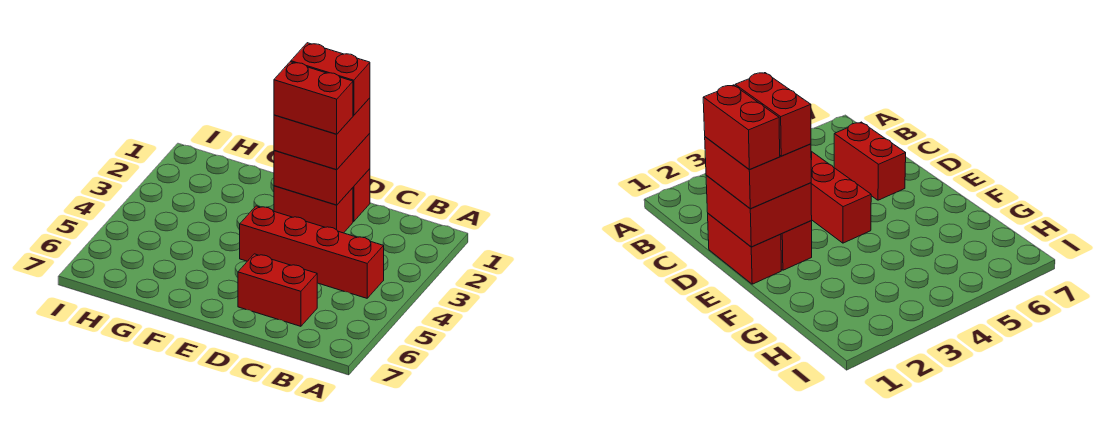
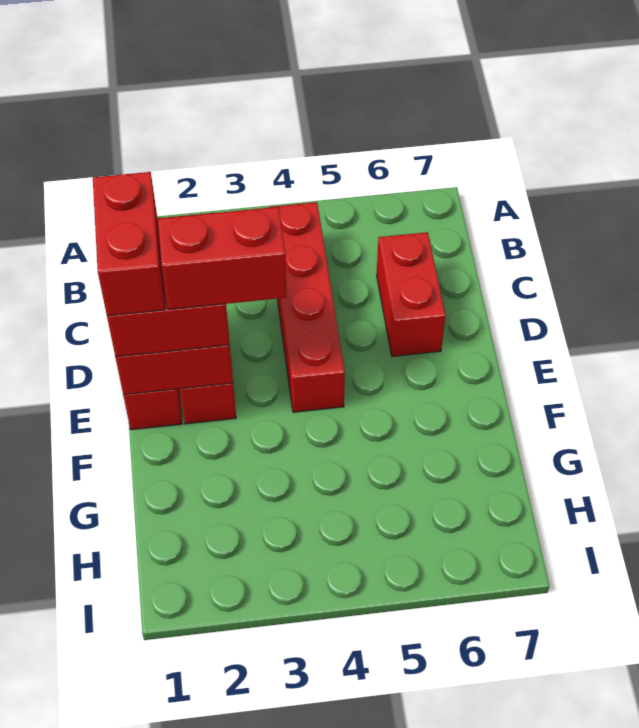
red 1x2 brick [274,62,353,134] -> red 1x2 brick turned to [158,207,287,310]

